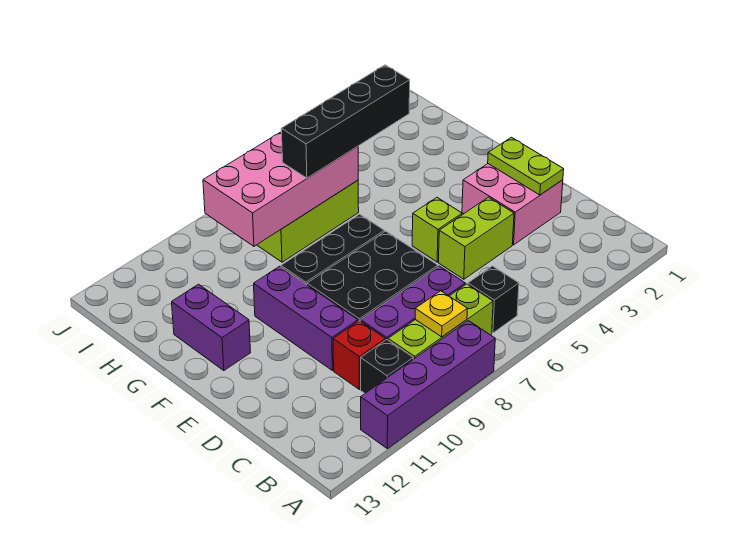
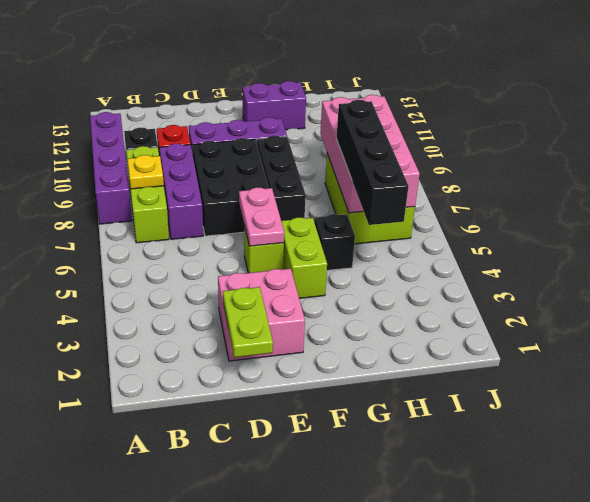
black 1x1 brick [468,266,519,333] -> black 1x1 brick moved to [314,214,355,270]
lime 1x2 plate [488,137,564,195] -> lime 1x2 plate turned to [223,287,273,358]
lime 1x2 brick [438,197,514,279] -> lime 1x2 brick moved to [281,217,327,298]
none -> pink 1x2 plate [239,187,284,246]

